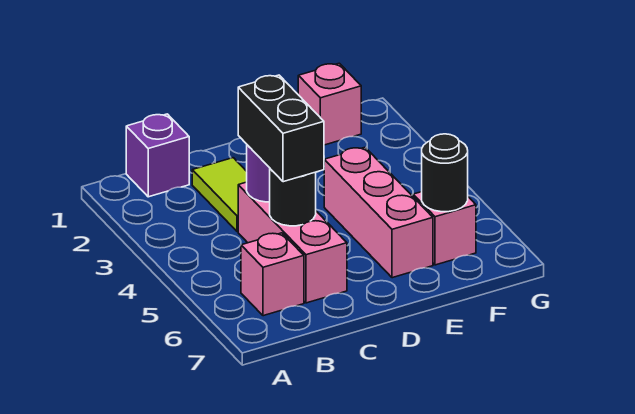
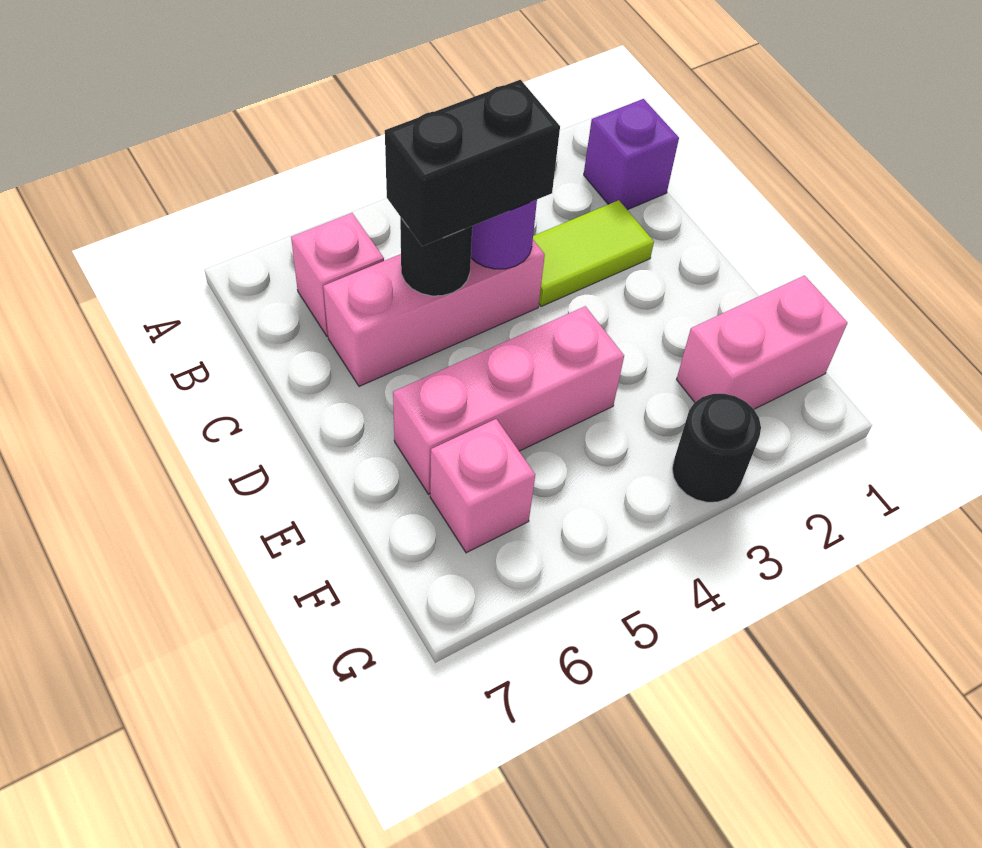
pink 1x1 brick [298,63,361,145] -> pink 1x2 brick [677,275,848,409]
black 1x1 round brick [422,134,468,212] -> black 1x1 round brick moved to [672,394,761,502]

